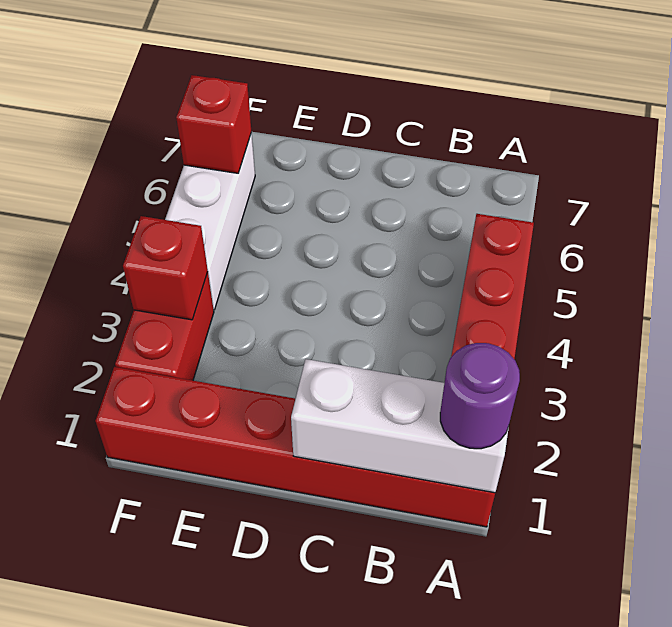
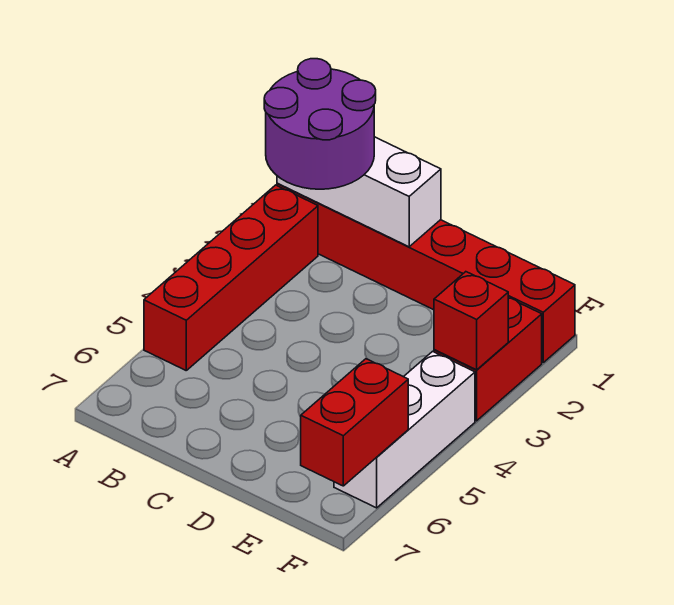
purple 1x1 round brick [440,343,520,449] -> purple 2x2 round brick [264,59,376,189]
red 1x1 brick [176,75,252,173] -> red 1x2 brick [301,359,408,486]

